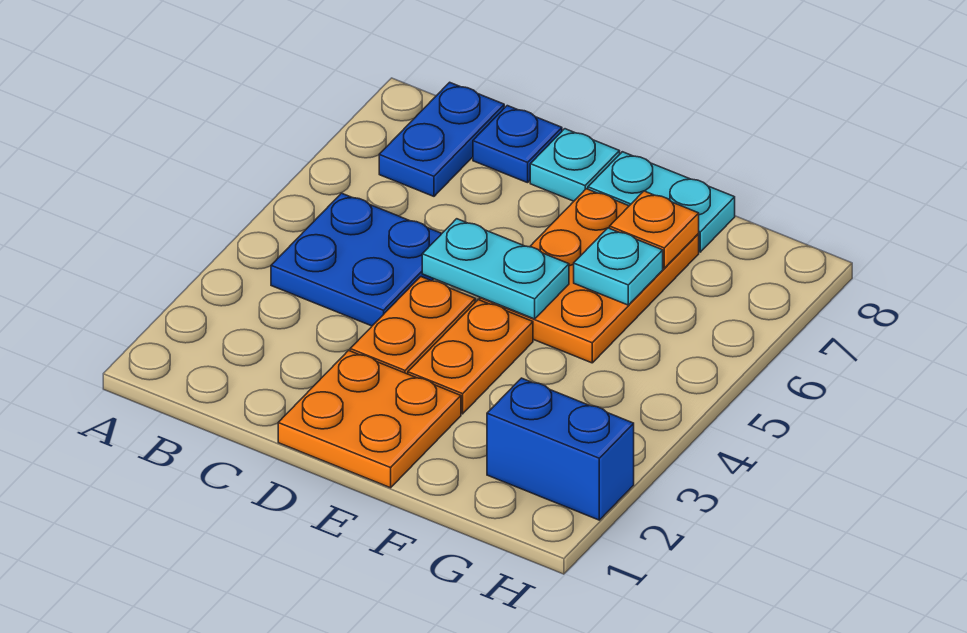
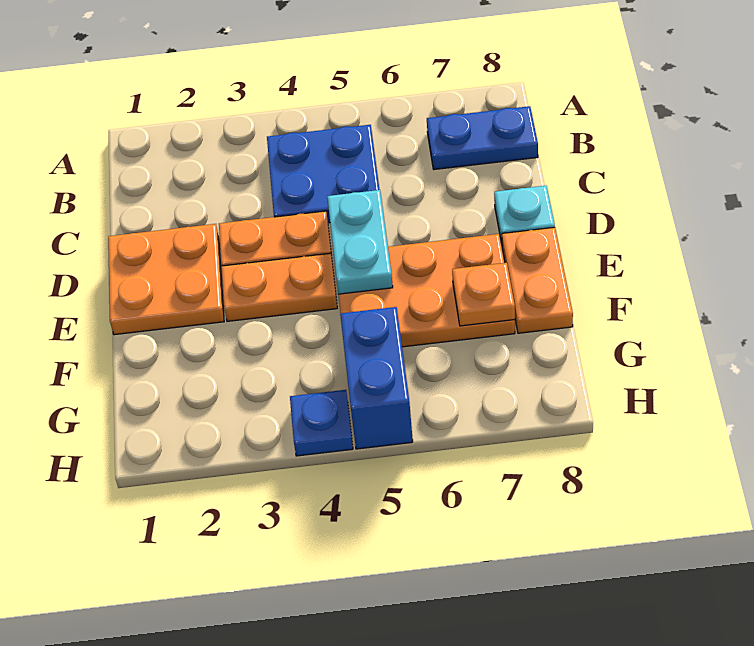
blue 1x1 plate [473,106,562,183] -> blue 1x1 plate moved to [290,390,353,456]
cyan 1x2 plate [588,152,735,252] -> orange 1x2 plate [502,227,573,333]
cyan 1x1 plate [574,228,663,305] -> none
blue 1x2 brick [487,378,634,520] -> blue 1x2 brick moved to [340,307,413,449]

